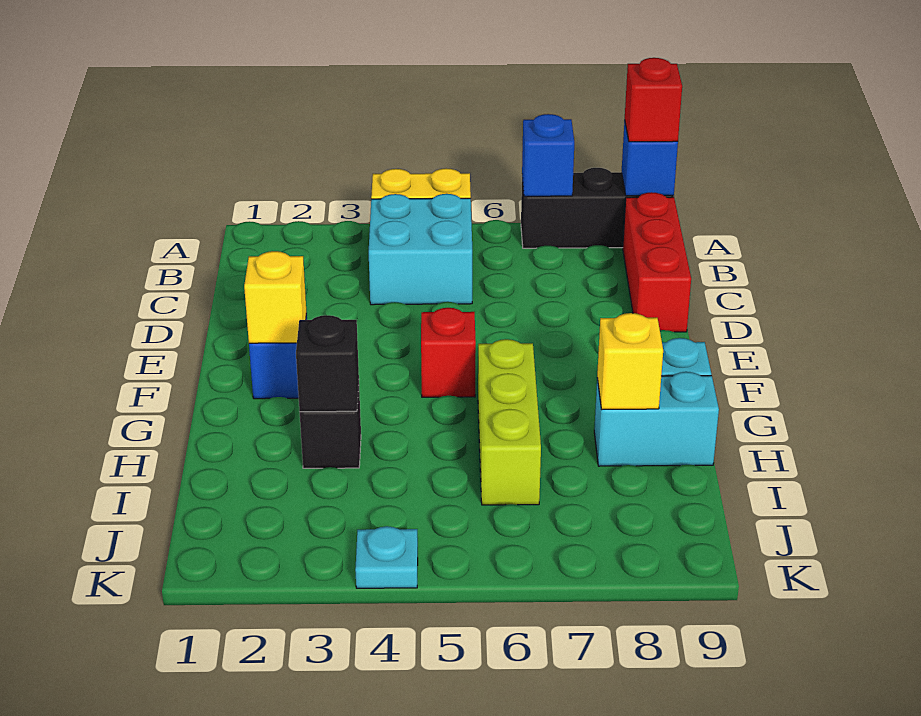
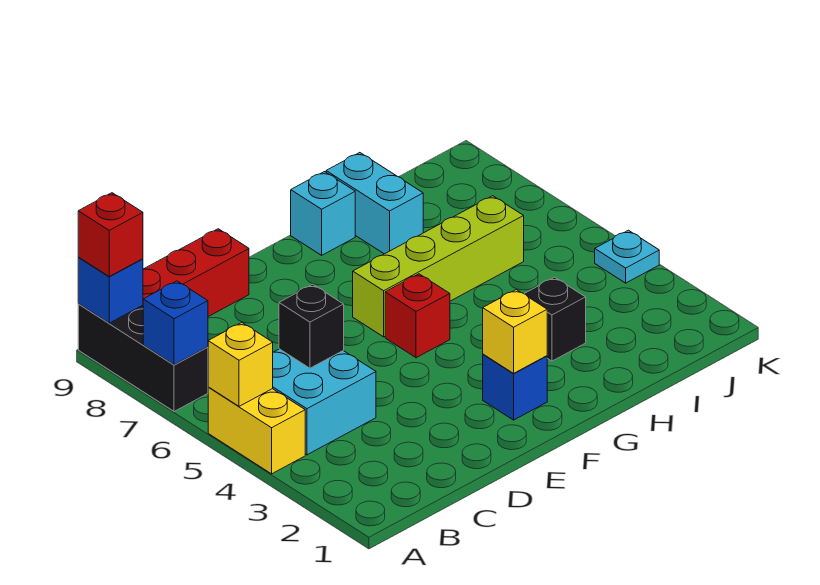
lime 1x3 brick [478,339,541,505] -> lime 1x4 brick [353,196,524,337]
black 1x1 brick [296,315,359,412] -> black 1x1 brick moved to [279,284,344,368]
yellow 1x1 brick [597,313,663,410] -> yellow 1x1 brick moved to [208,323,273,406]

